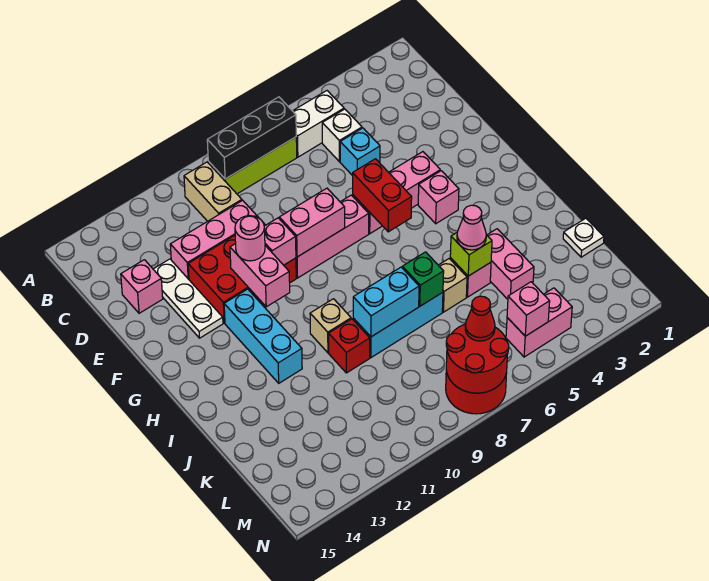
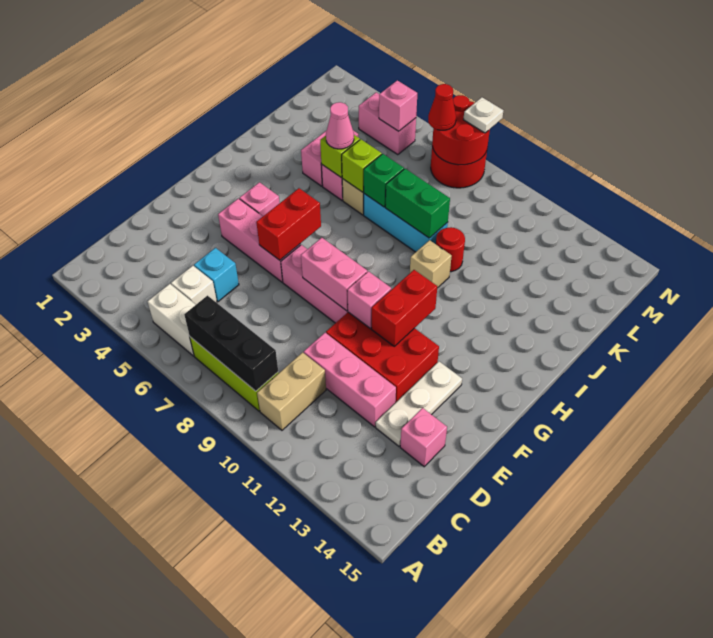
pink 1x2 brick [230,244,290,307] -> red 1x2 brick [371,270,437,346]
pink 1x1 round brick [235,216,265,261] -> none
cyan 1x3 brick [224,289,302,383] -> none
none -> lime 1x1 brick [342,139,382,192]
cyan 1x2 brick [353,267,419,337] -> green 1x2 brick [385,169,450,238]
red 1x1 brick [329,319,370,373] -> red 1x1 round brick [436,227,465,272]
white 1x1 plate [563,218,604,257] -> white 1x1 plate moved to [463,97,503,133]

